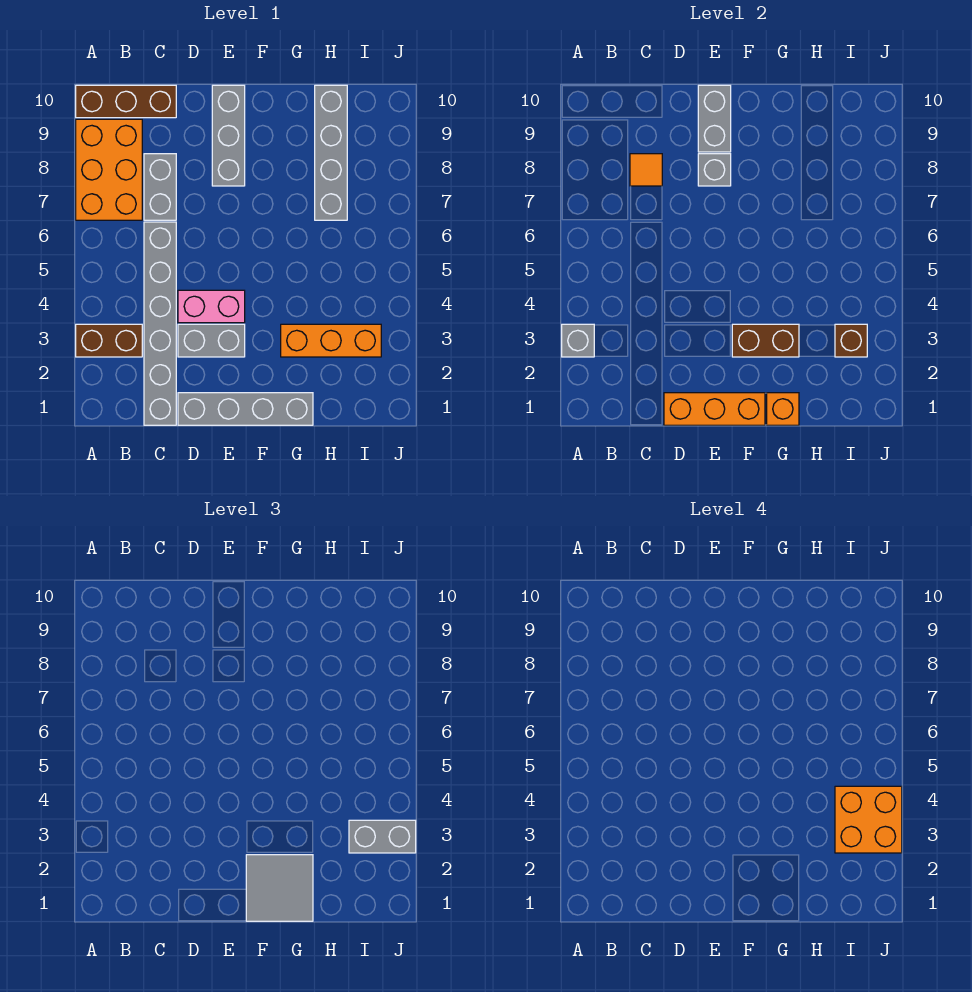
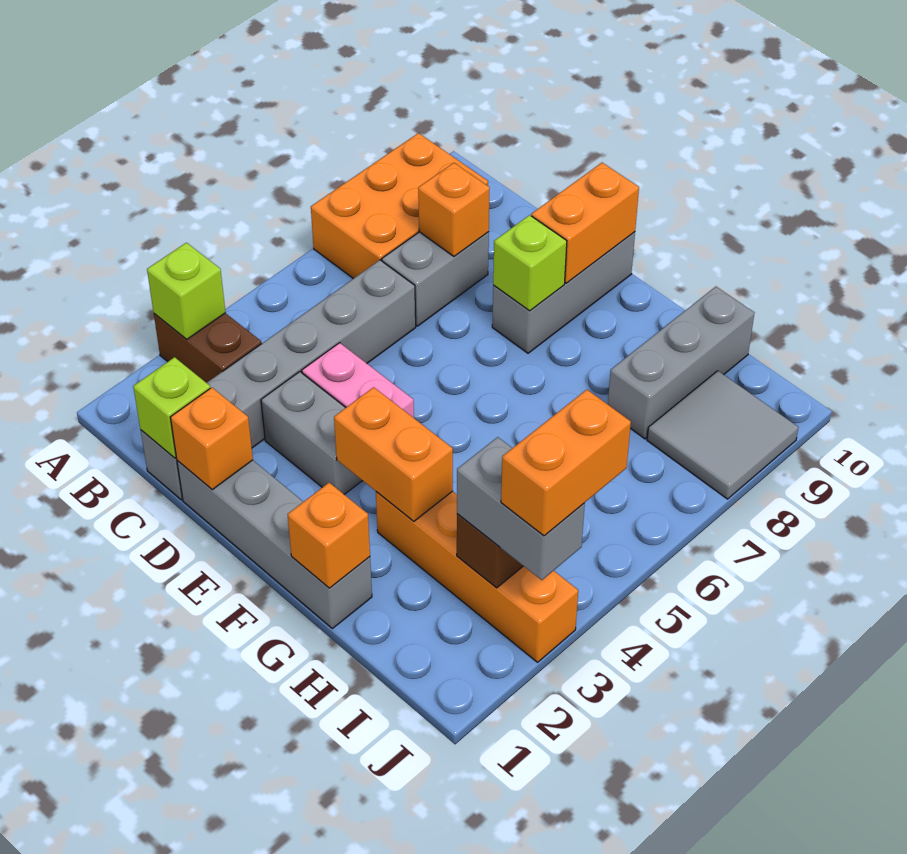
grey 1x1 brick [562,324,594,357] -> lime 1x1 brick [147,243,226,339]
brown 1x3 brick [76,85,176,118] -> none
none -> lime 1x1 brick [133,357,210,458]
orange 1x1 tile [630,154,662,186] -> orange 1x1 brick [418,163,490,256]
orange 1x3 brick [664,393,765,425] -> orange 1x1 brick [170,388,253,490]
grey 1x1 brick [698,154,731,186] -> lime 1x1 brick [493,215,567,311]
grey 1x2 brick [698,85,731,152] -> orange 1x2 brick [531,163,639,283]
grey 2x2 tile [246,855,313,921] -> grey 2x2 tile moved to [647,371,799,499]
brown 1x2 brick [732,324,799,357] -> orange 1x2 brick [334,387,453,521]
orange 1x3 brick [281,324,381,357] -> orange 1x4 brick [376,491,578,662]
grey 1x4 brick [315,85,347,220] -> grey 1x3 brick [608,287,754,439]
orange 2x2 brick [835,786,902,853] -> orange 1x2 brick [501,390,631,536]

